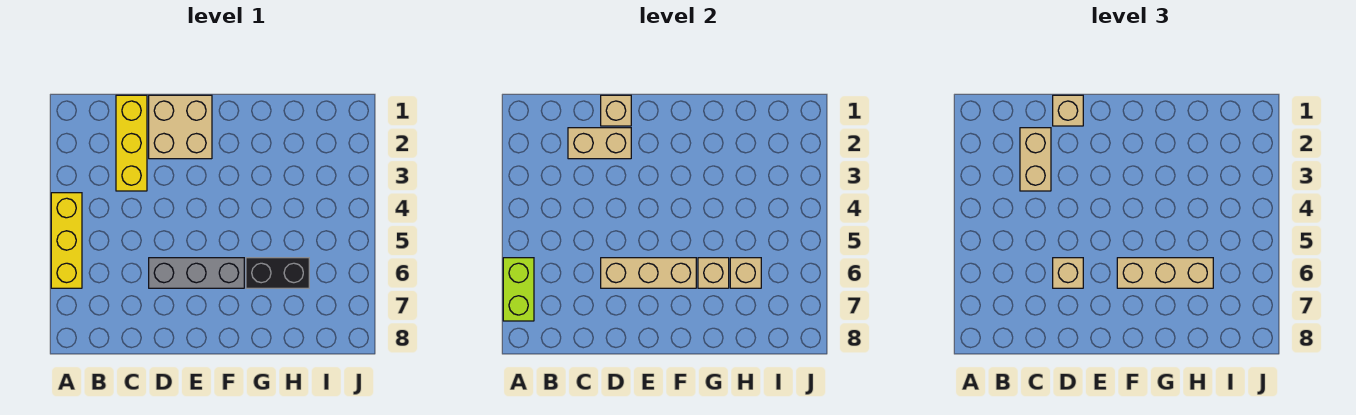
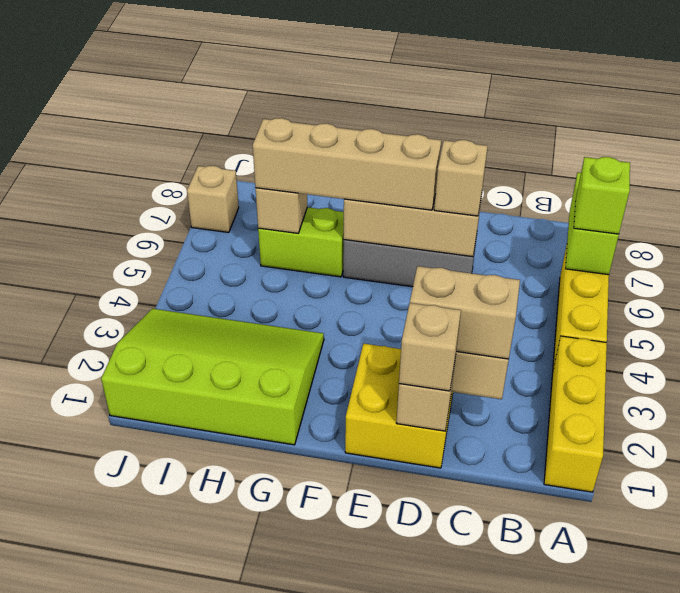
none -> lime 1x1 brick [574,157,630,234]
yellow 1x3 brick [116,95,147,191] -> yellow 1x3 brick moved to [544,336,607,492]
tan 1x2 brick [1020,128,1051,191] -> tan 1x2 brick turned to [410,266,520,359]
tan 2x2 brick [149,95,212,159] -> yellow 2x2 brick [345,344,453,468]
tan 1x3 brick [1117,258,1213,288] -> tan 1x4 brick [253,118,441,210]
none -> lime 3x4 slope [101,309,324,445]
black 1x2 brick [246,258,309,288] -> lime 1x2 brick [258,207,344,277]
tan 1x1 brick [698,258,729,288] -> tan 1x1 brick moved to [187,166,239,233]

